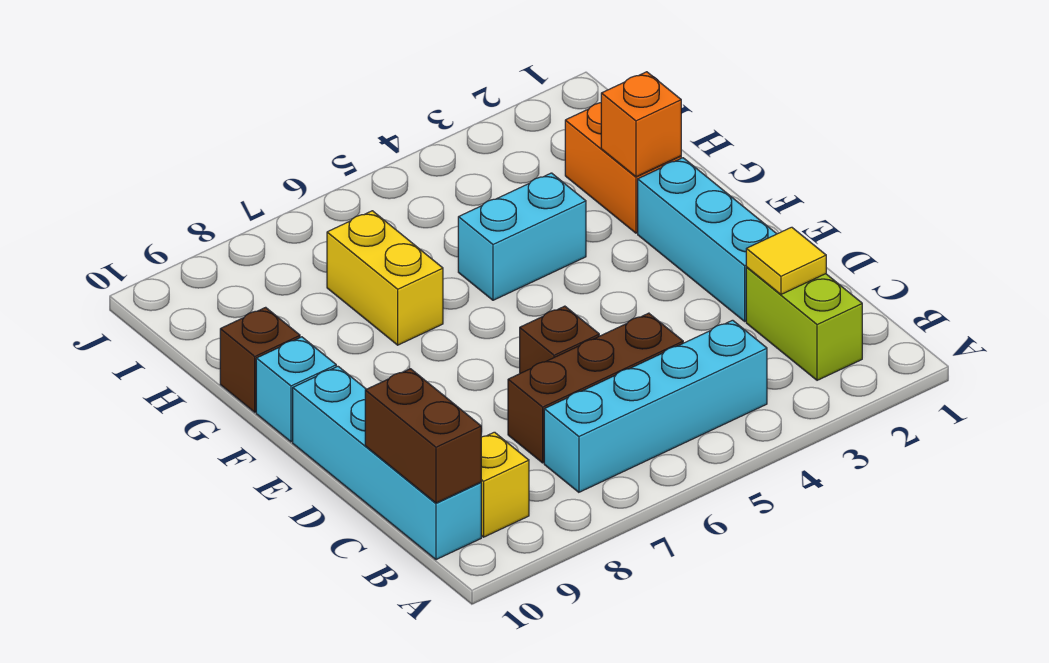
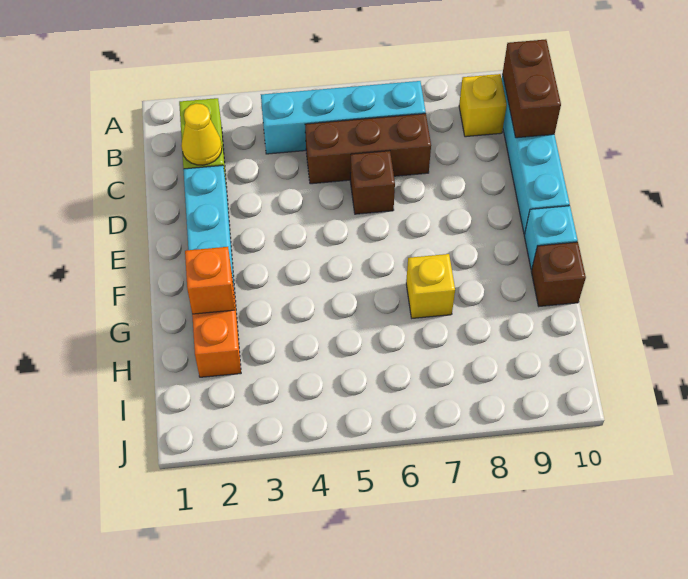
yellow 1x1 tile [746,227,826,294] -> yellow 1x1 cone [181,104,222,165]
cyan 1x2 brick [458,173,586,300] -> none
yellow 1x2 brick [327,211,443,345] -> yellow 1x1 brick [406,254,455,318]

